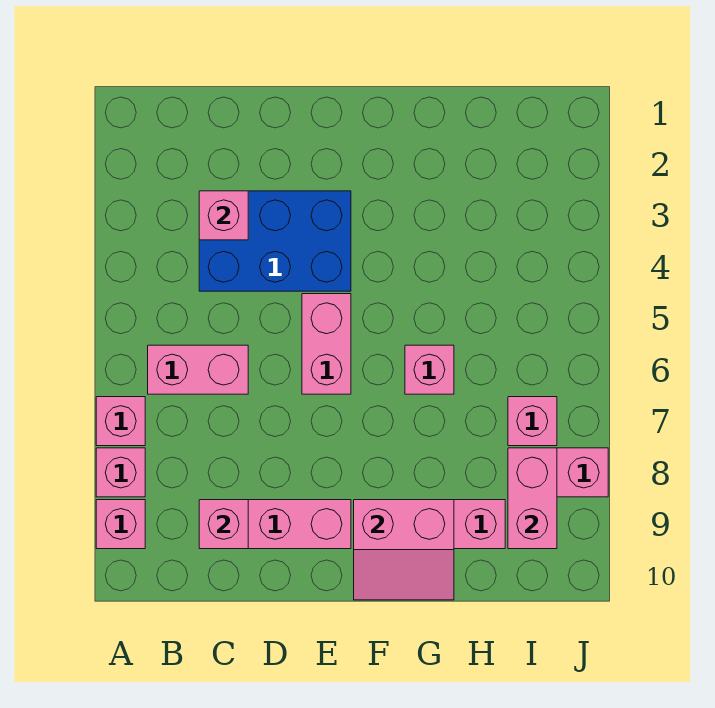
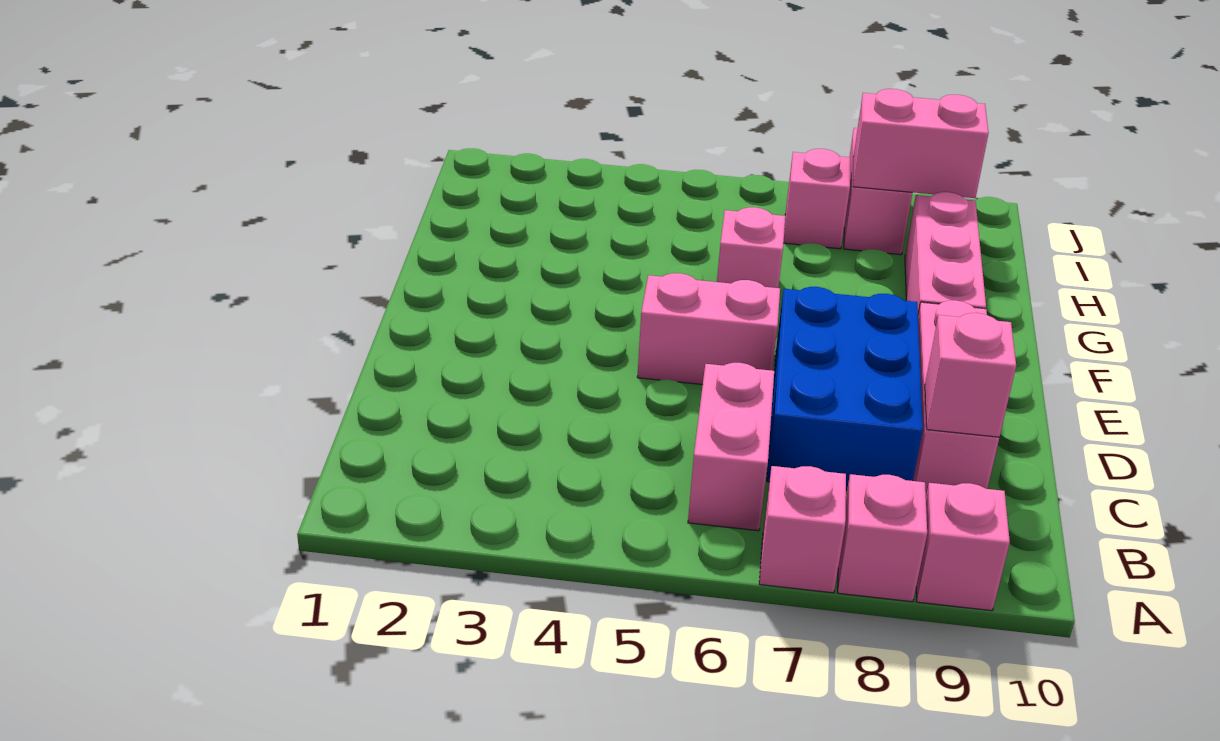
blue 2x3 brick [199,191,351,291] -> blue 2x3 brick moved to [767,287,923,490]
pink 1x1 brick [199,191,248,240] -> none
pink 2x2 slope [354,500,454,600] -> none

